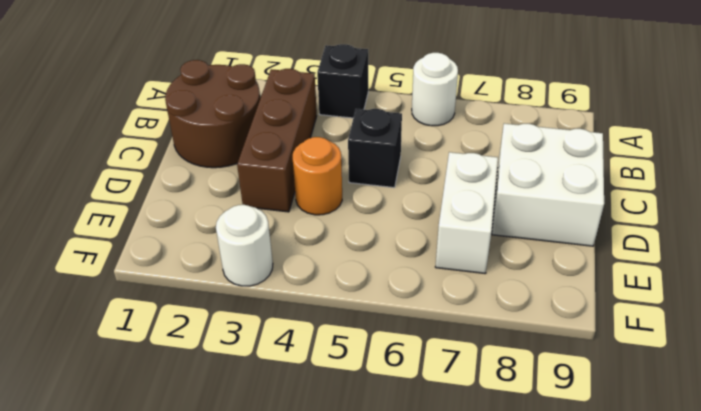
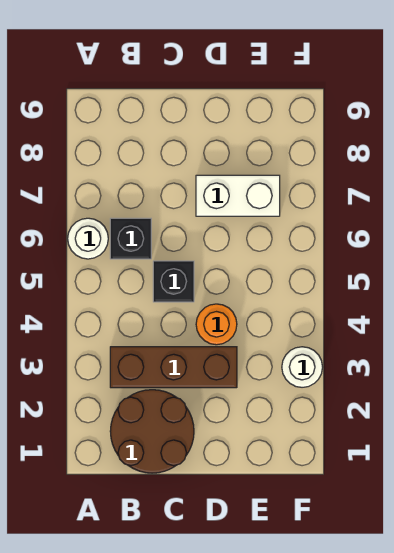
black 1x1 brick [317,44,368,118] -> black 1x1 brick moved to [110,218,151,259]
white 2x2 brick [492,123,604,246] -> none

